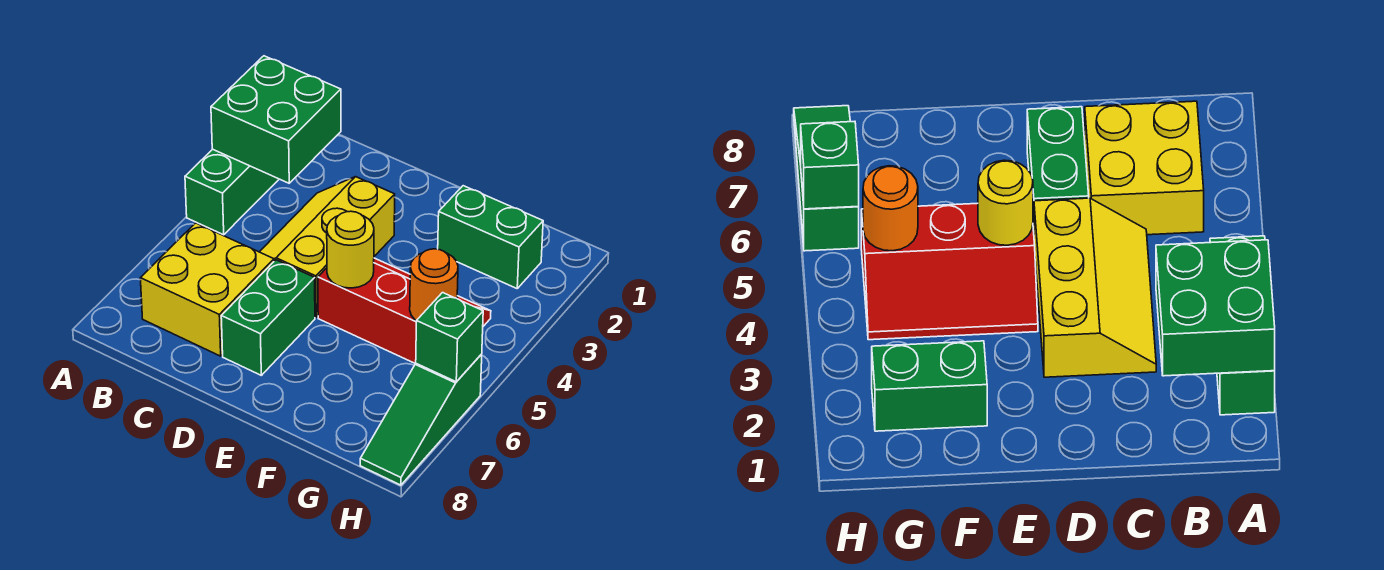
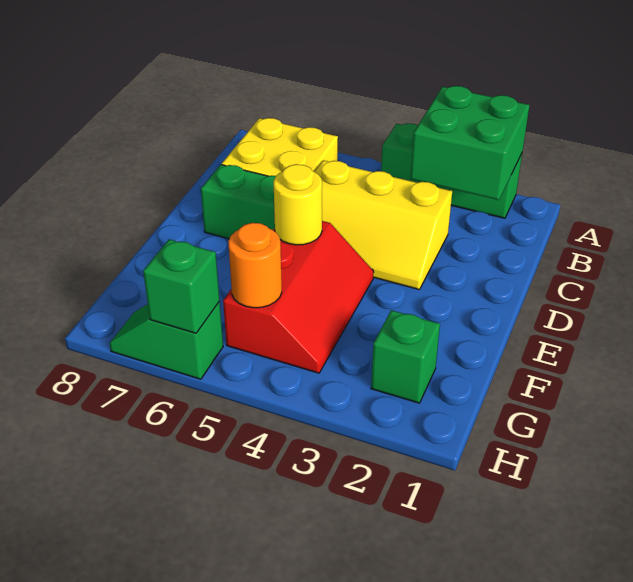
yellow 2x3 slope [260,177,395,317] -> yellow 2x3 slope turned to [315,160,452,290]
green 1x2 brick [438,186,543,288] -> green 1x1 brick [371,310,440,403]
green 1x3 slope [360,354,482,485] -> green 1x2 slope [109,302,223,379]

